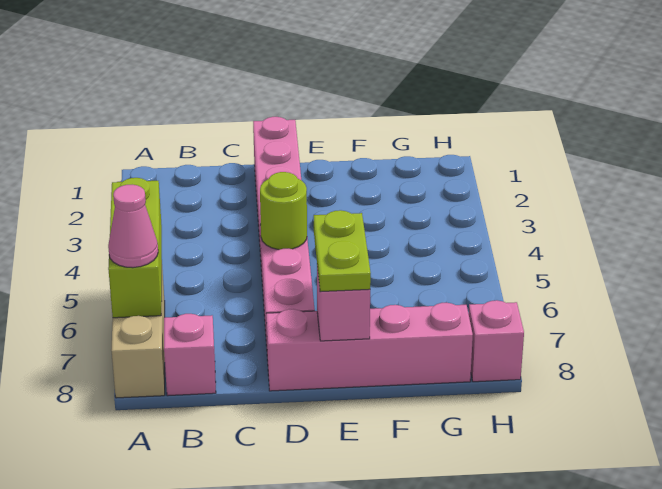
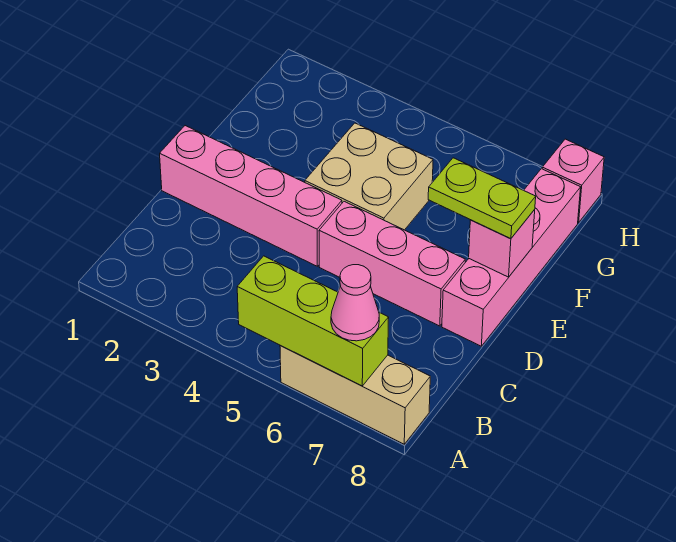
pink 1x1 brick [164,314,216,396] -> none
lime 1x1 round brick [260,172,307,250] -> none
none -> tan 2x2 brick [305,123,433,230]

